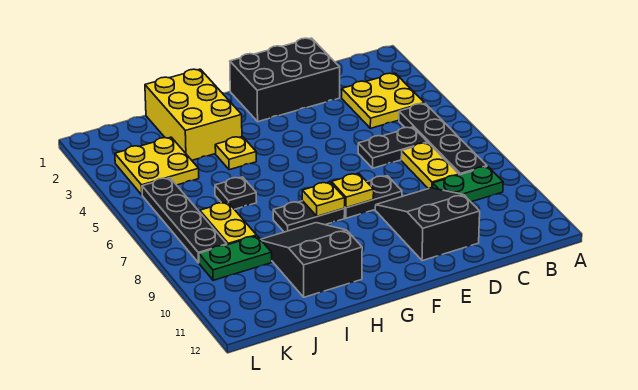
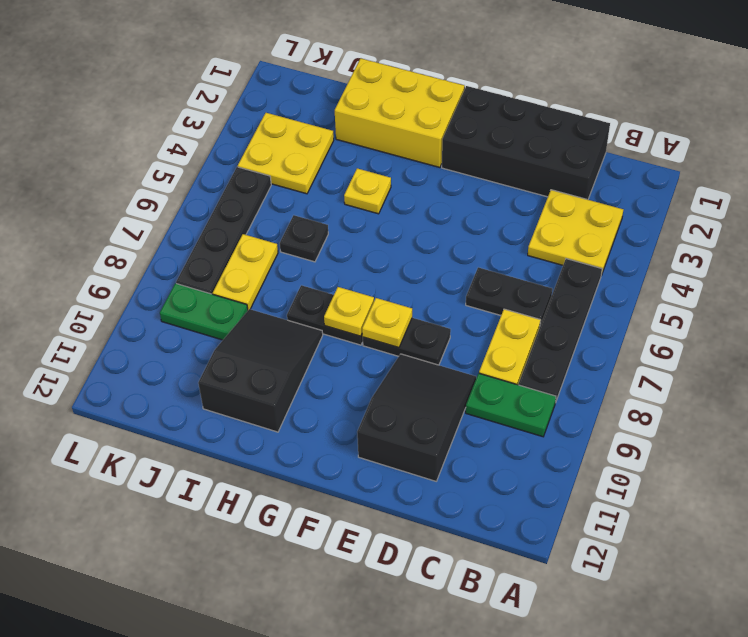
black 2x3 brick [230,38,340,122] -> black 2x4 brick [442,86,610,200]
yellow 2x3 brick [145,69,242,160] -> yellow 2x3 brick turned to [335,58,465,167]

